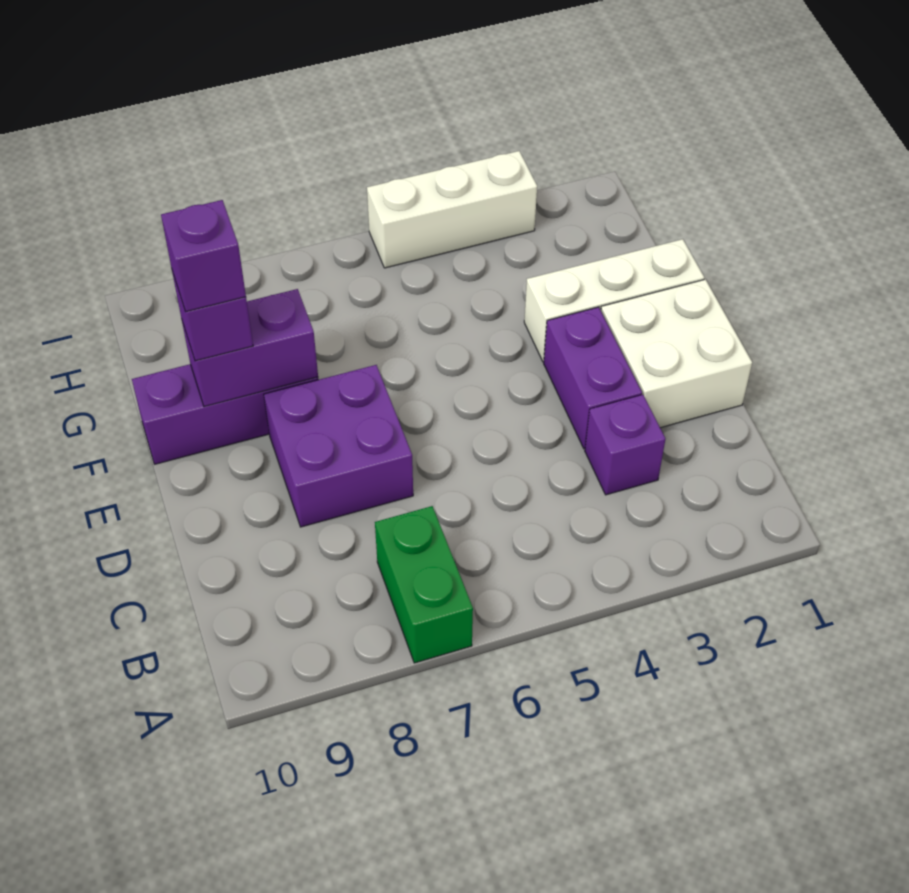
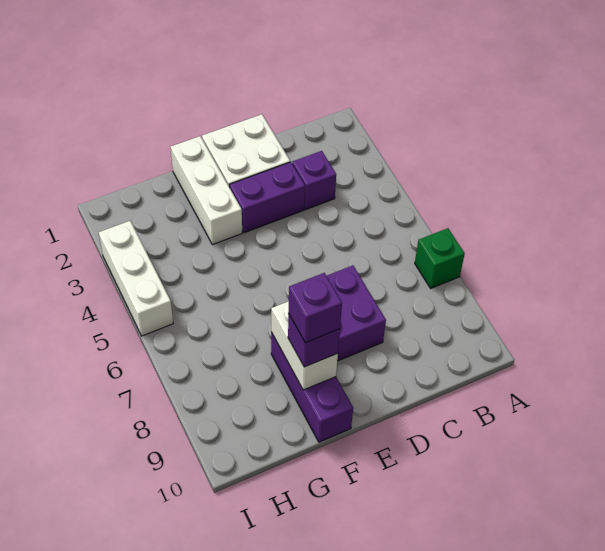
green 1x2 brick [375,506,473,663] -> green 1x1 brick [415,228,465,288]
purple 1x2 brick [182,289,318,407] -> white 1x2 brick [271,301,338,390]

